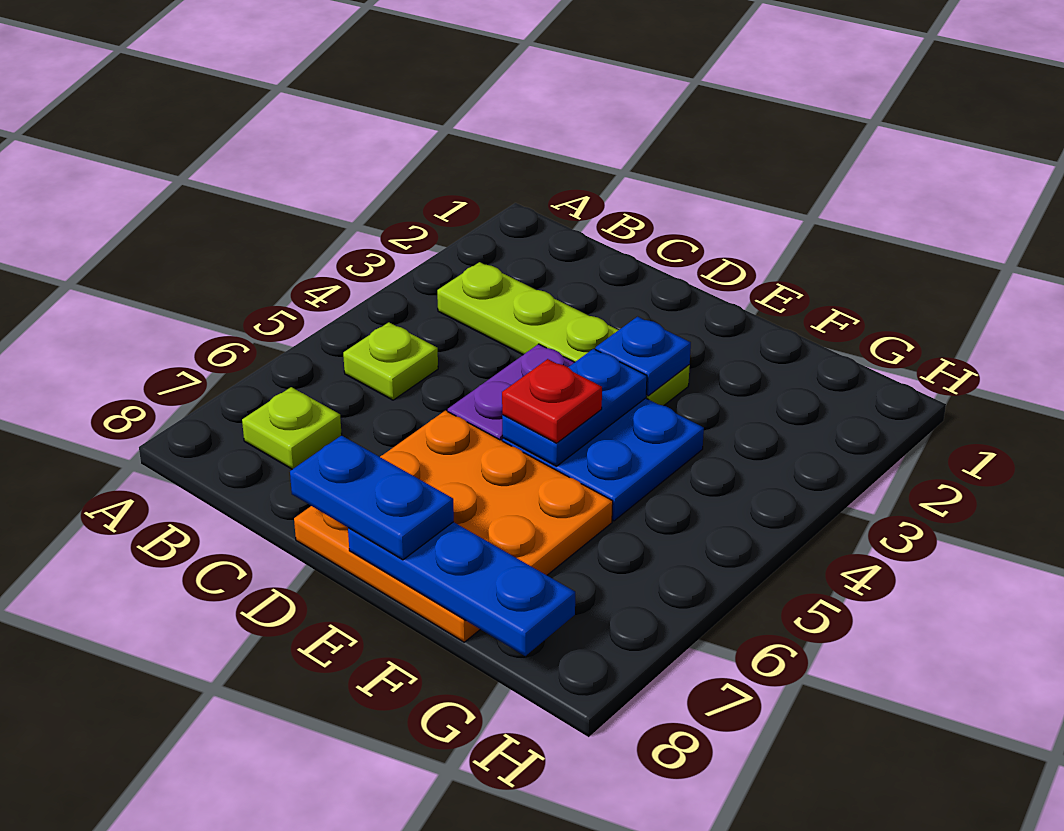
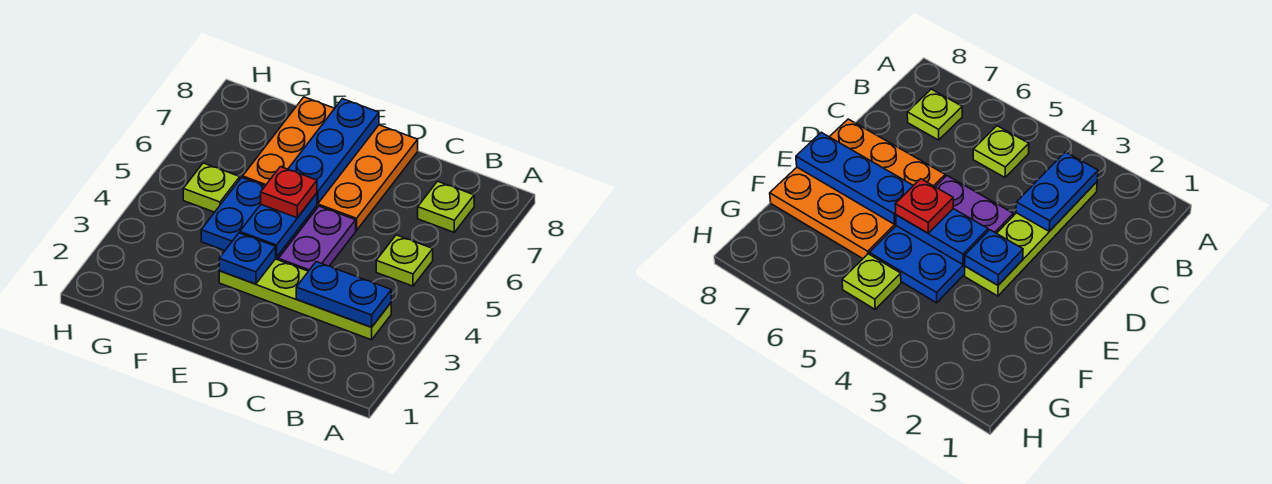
blue 1x2 plate [290,435,454,560] -> blue 1x2 plate moved to [296,262,391,327]
blue 1x3 plate [348,522,575,656] -> blue 1x3 plate turned to [288,99,379,204]
none -> lime 1x1 plate [183,163,240,212]

